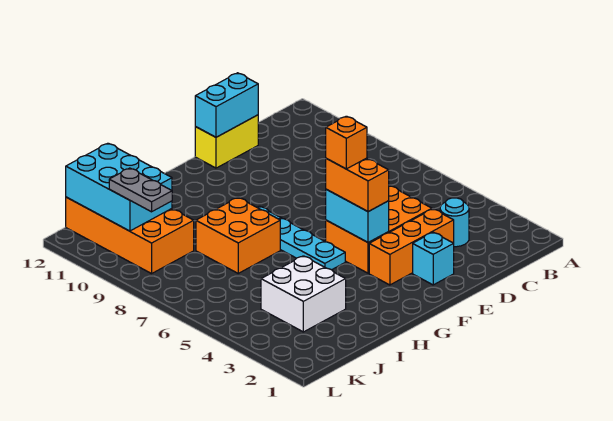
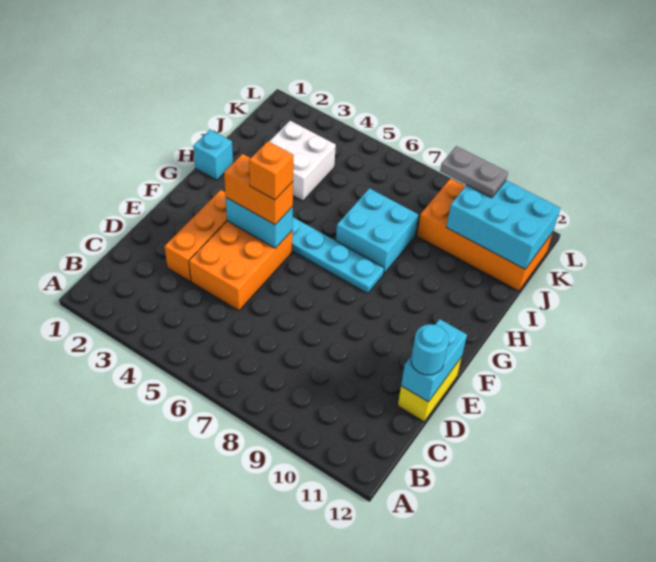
cyan 1x1 round brick [440,198,469,247] -> cyan 1x1 round brick moved to [411,324,449,375]
cyan 1x1 brick [413,232,454,285] -> cyan 1x1 brick moved to [193,129,233,180]
orange 2x2 brick [196,198,280,273] -> cyan 2x2 brick [336,188,418,273]

